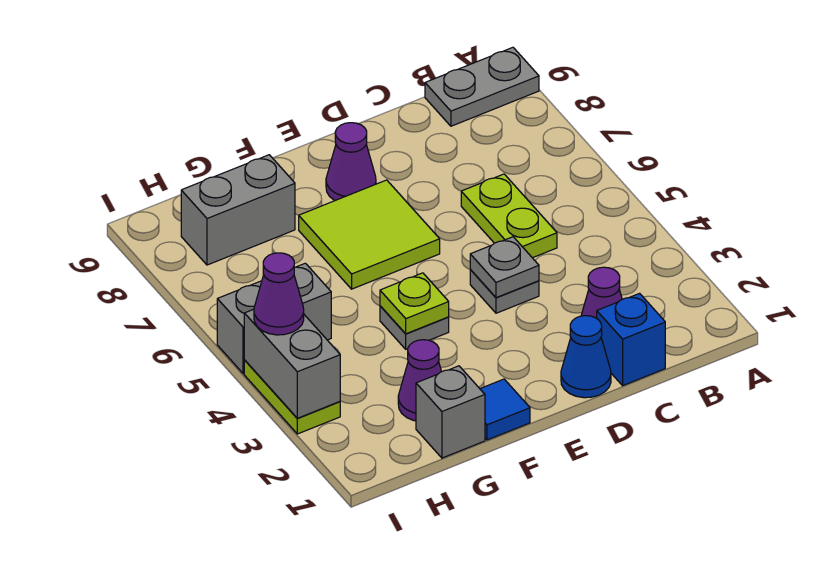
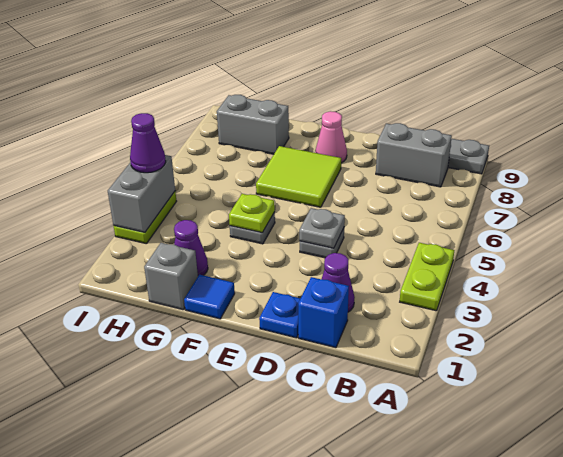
lime 1x2 plate [461,174,557,258] -> lime 1x2 plate moved to [400,243,454,311]
blue 1x1 cone [561,316,611,398] -> blue 1x1 plate [259,292,300,338]
purple 1x1 cone [326,123,376,200] -> pink 1x1 cone [315,111,347,163]
grey 1x2 brick [217,263,331,374] -> grey 1x2 brick moved to [376,123,452,187]

